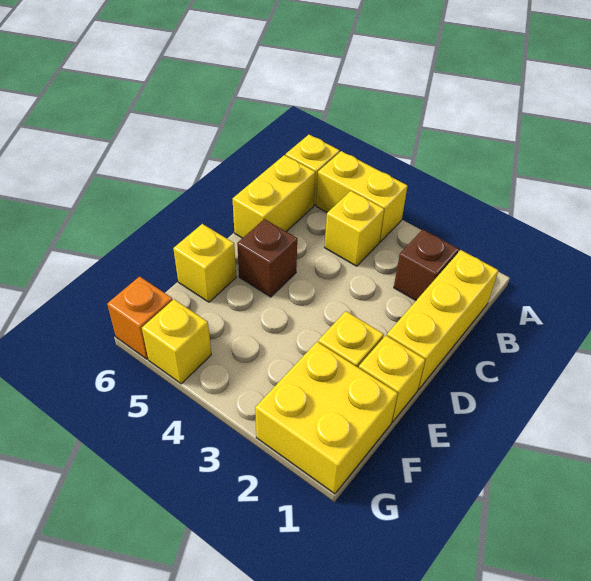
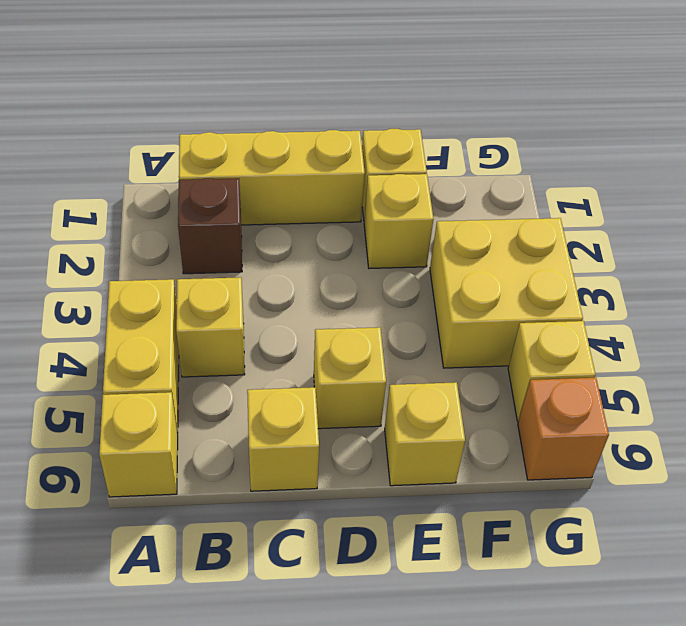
yellow 1x2 brick [233,155,315,238] -> yellow 1x1 brick [247,387,319,491]
brown 1x1 brick [237,219,297,297] -> yellow 1x1 brick [314,327,386,429]
yellow 2x2 brick [255,342,398,494] -> yellow 2x2 brick moved to [430,218,583,368]

